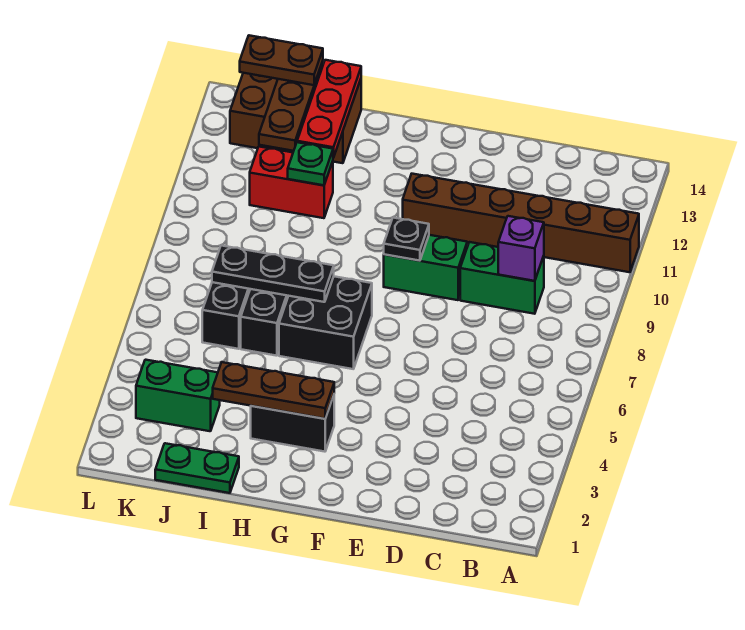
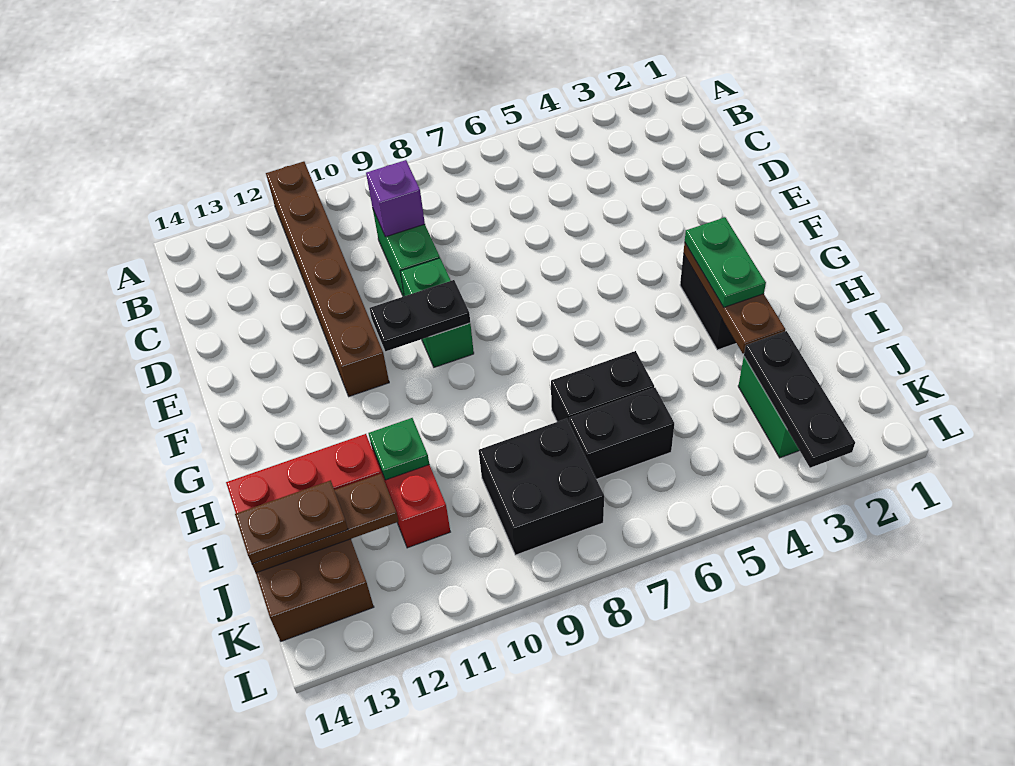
black 1x1 plate [384,218,429,261] -> black 1x2 plate [370,280,470,351]
black 2x2 brick [279,276,372,369] -> black 2x2 brick moved to [479,419,604,555]
black 1x3 plate [212,246,334,302] -> black 1x3 plate moved to [744,331,855,468]
green 1x2 plate [155,443,239,493] -> green 1x2 plate moved to [685,217,766,307]
brown 1x2 plate [240,35,323,85] -> brown 1x2 plate turned to [235,480,348,564]

